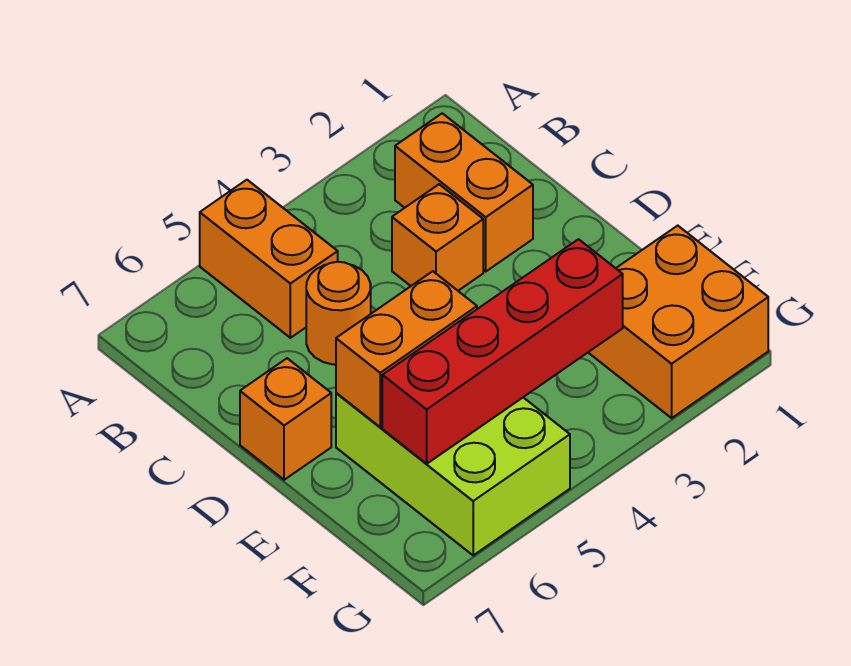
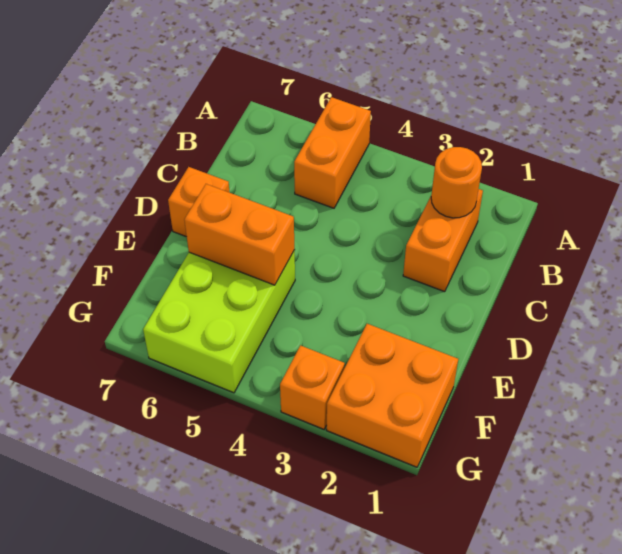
orange 1x1 brick [392,184,483,291] -> orange 1x1 brick moved to [280,345,345,429]
orange 1x1 round brick [306,262,371,365] -> orange 1x1 round brick moved to [431,147,482,218]
red 1x4 brick [382,239,623,464] -> none

